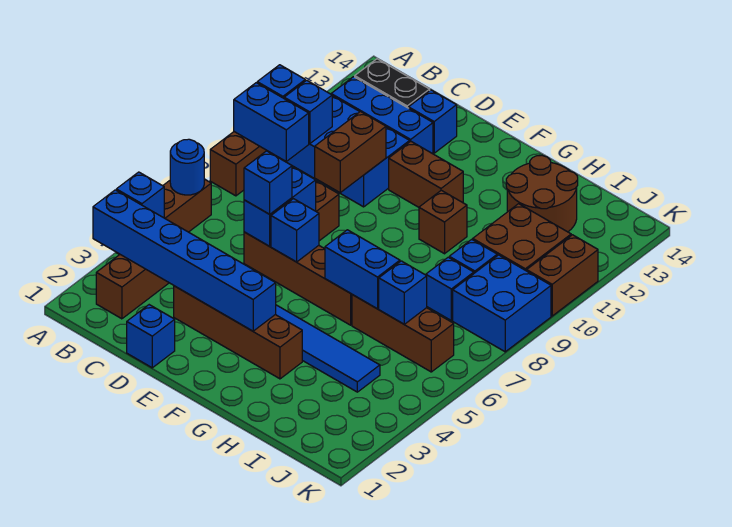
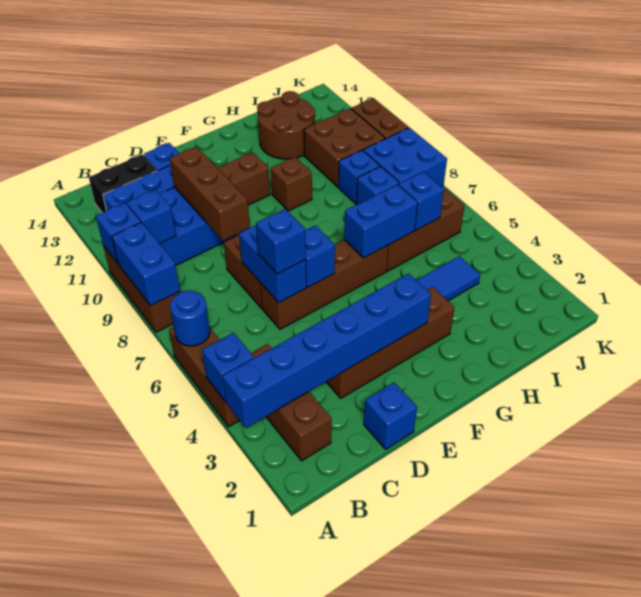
blue 1x2 brick [234,83,309,161] -> blue 1x2 brick turned to [112,222,180,306]
brown 1x2 brick [315,112,386,193] -> brown 1x3 brick [170,146,250,241]

